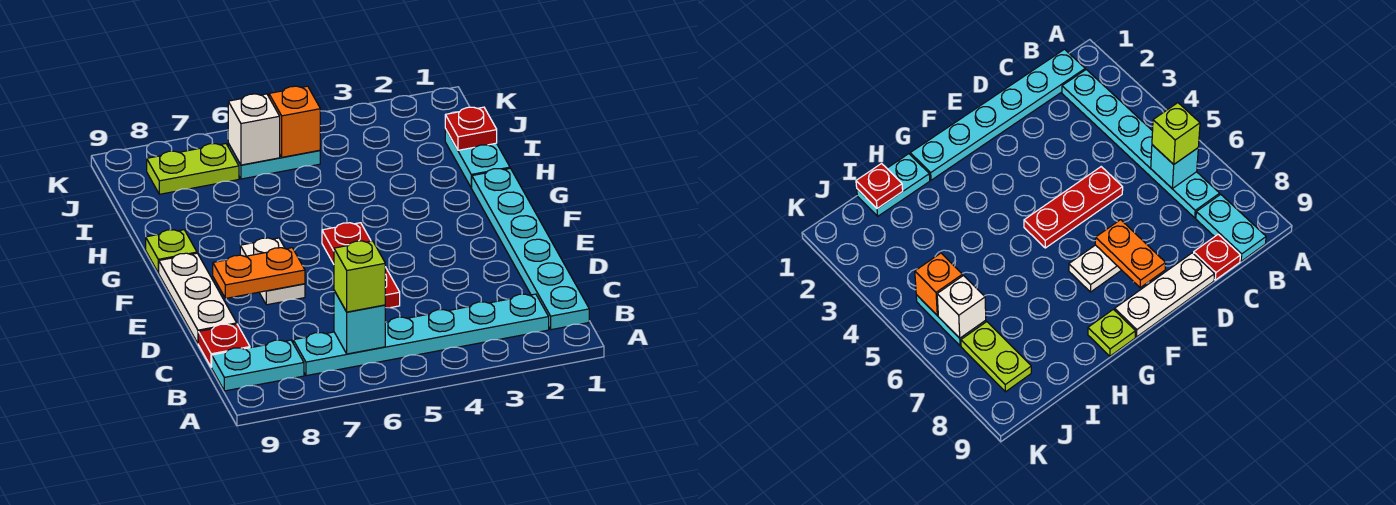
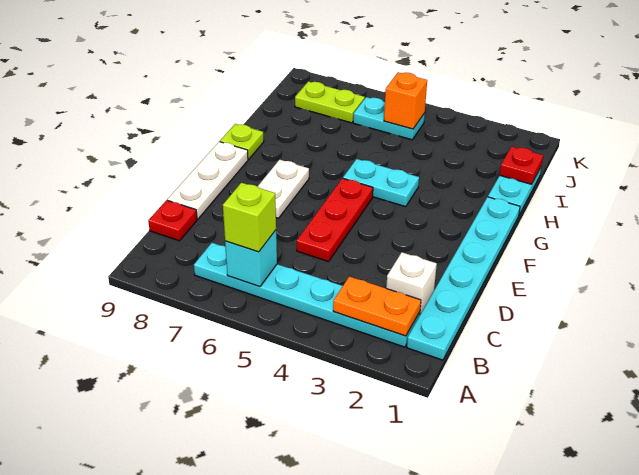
cyan 1x2 plate [212,340,304,391] -> cyan 1x2 plate moved to [343,159,419,207]
orange 1x2 plate [213,248,305,298] -> orange 1x2 plate moved to [333,277,421,336]
white 1x1 brick [228,94,280,165] -> white 1x1 brick moved to [386,252,437,314]

